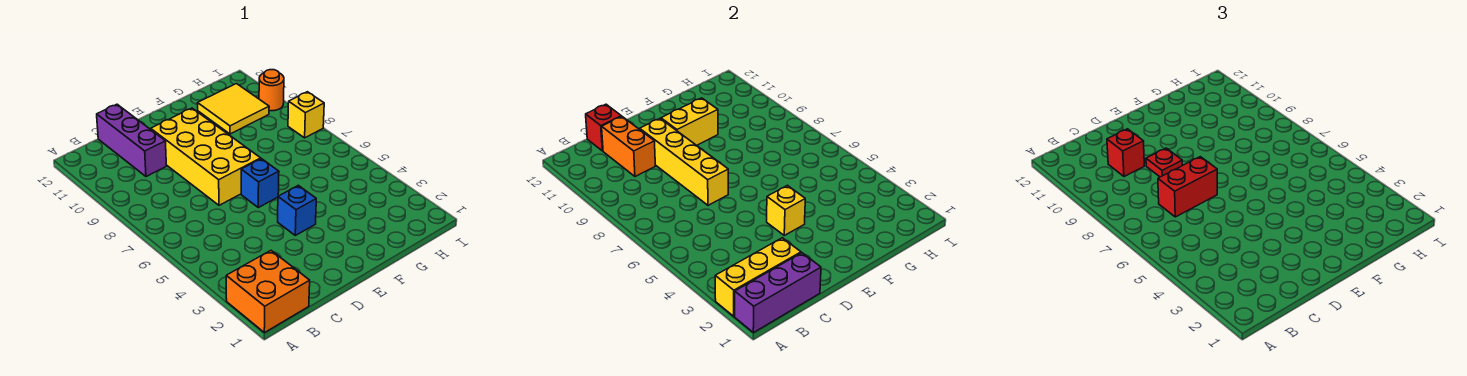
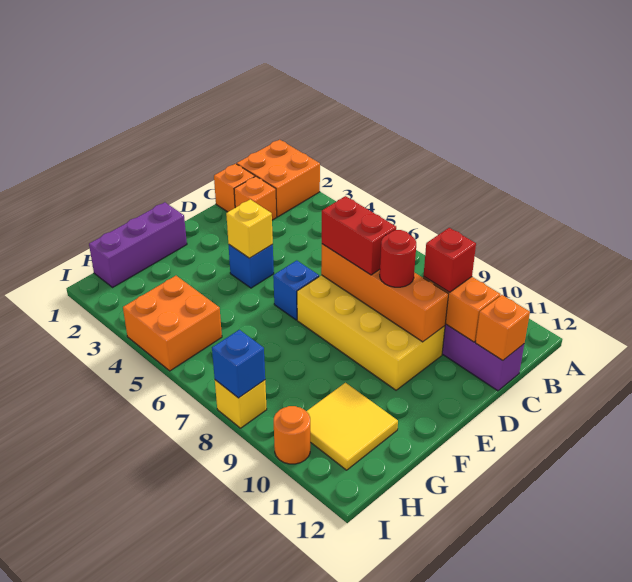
purple 1x3 brick [735,253,821,333] -> purple 1x3 brick moved to [89,202,187,287]
yellow 1x3 brick [715,238,801,316] -> none
none -> orange 1x1 brick [214,164,255,212]
none -> orange 1x1 brick [234,176,277,220]
red 1x2 brick [1158,157,1217,217] -> red 1x2 brick turned to [322,196,396,275]
red 1x1 brick [586,104,621,151] -> orange 1x1 brick [476,295,530,361]
yellow 1x4 brick [640,119,728,205] -> orange 1x4 brick [321,244,448,342]
red 1x1 plate [1146,148,1183,177] -> red 1x1 round brick [380,230,416,287]
yellow 1x2 brick [661,98,718,145] -> none
none -> orange 2x2 brick [123,276,222,371]
none -> blue 1x1 brick [212,330,265,398]

